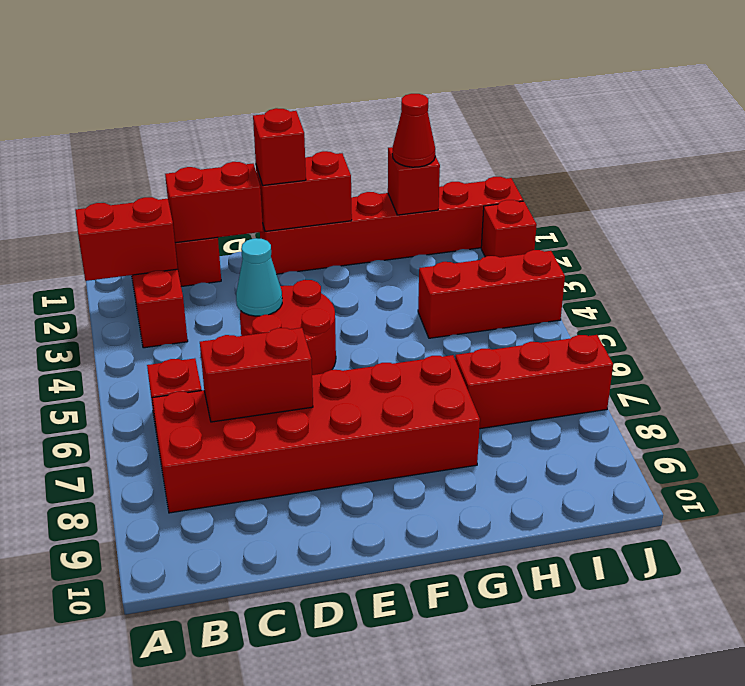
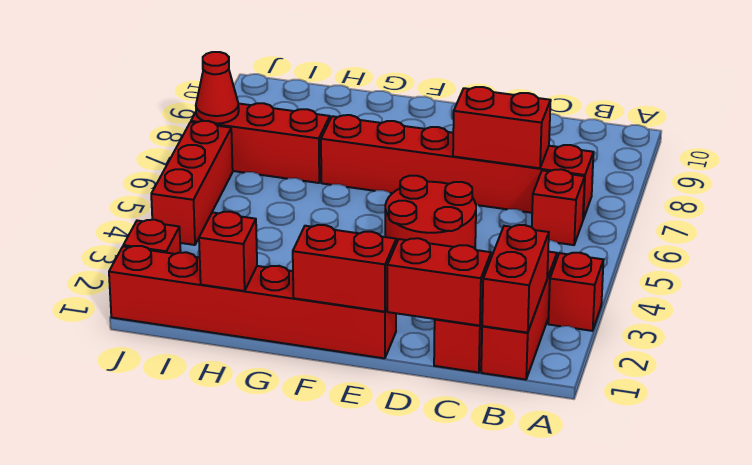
red 1x2 brick [75,197,178,281] -> red 1x2 brick turned to [482,225,549,333]
red 2x6 brick [152,355,480,513] -> red 1x6 brick [321,115,593,219]
cyan 1x1 cone [236,238,282,316] -> none
red 1x1 brick [253,108,306,185] -> red 1x1 brick moved to [548,253,603,331]
red 1x1 cone [392,94,435,167] -> red 1x1 cone moved to [196,52,239,124]
red 1x3 brick [418,250,565,338] -> red 1x3 brick turned to [151,121,233,245]

